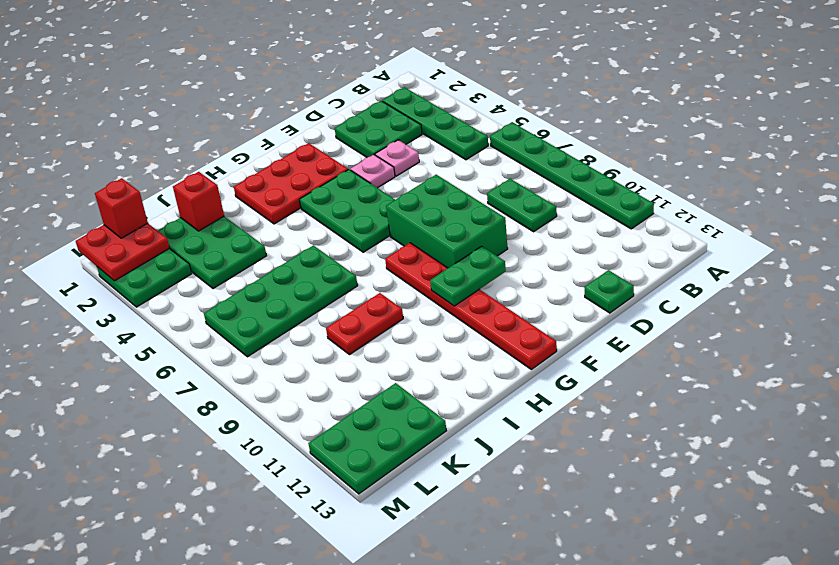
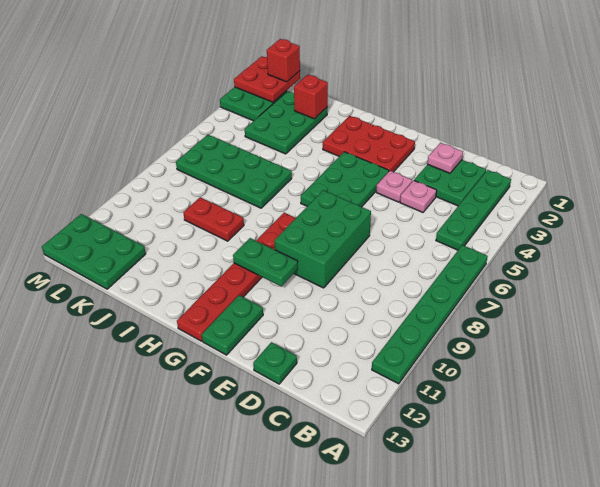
green 1x2 plate [487,179,557,232] -> green 1x2 plate moved to [202,295,263,355]
none -> pink 1x1 plate [427,143,463,173]

